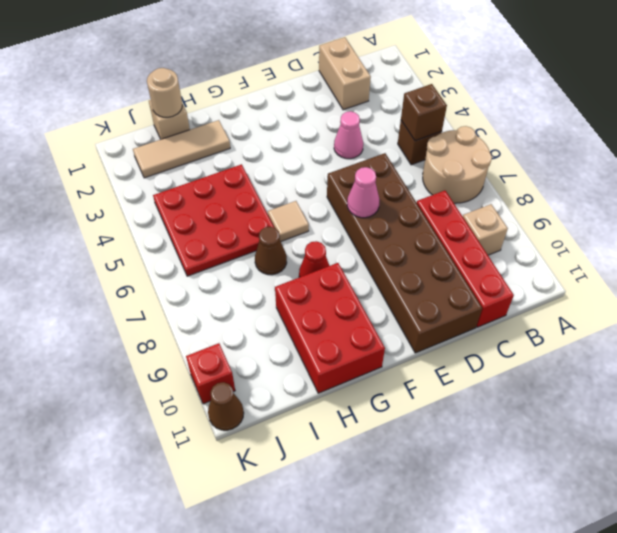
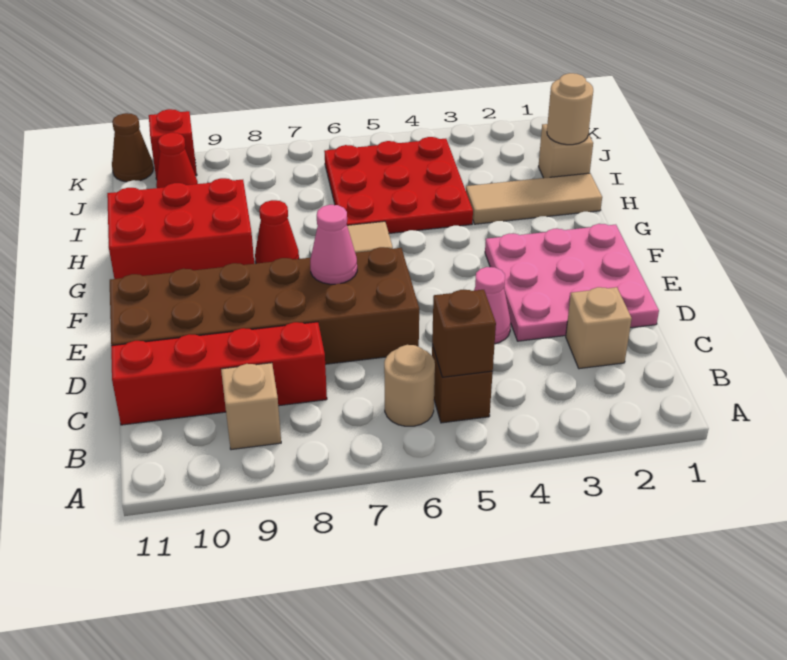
tan 2x2 round brick [423,126,492,203] -> tan 1x1 round brick [384,345,435,426]
tan 1x2 brick [319,37,371,110] -> tan 1x1 brick [566,287,632,369]
none -> pink 3x3 plate [485,224,659,341]
tan 1x3 tile [133,120,230,178] -> tan 1x3 tile turned to [466,173,602,224]
brown 1x1 cone [255,227,287,275] -> none
none -> red 1x1 cone [156,133,198,188]

